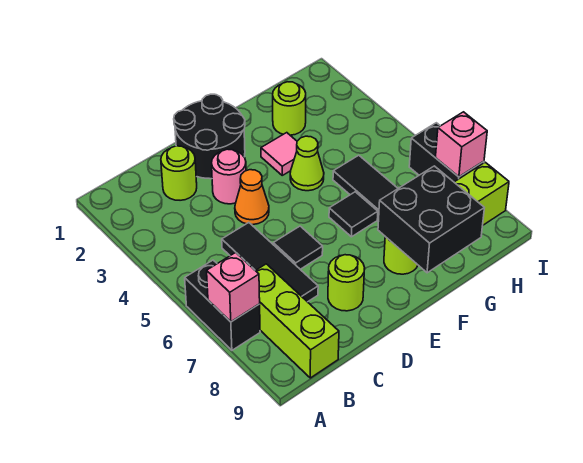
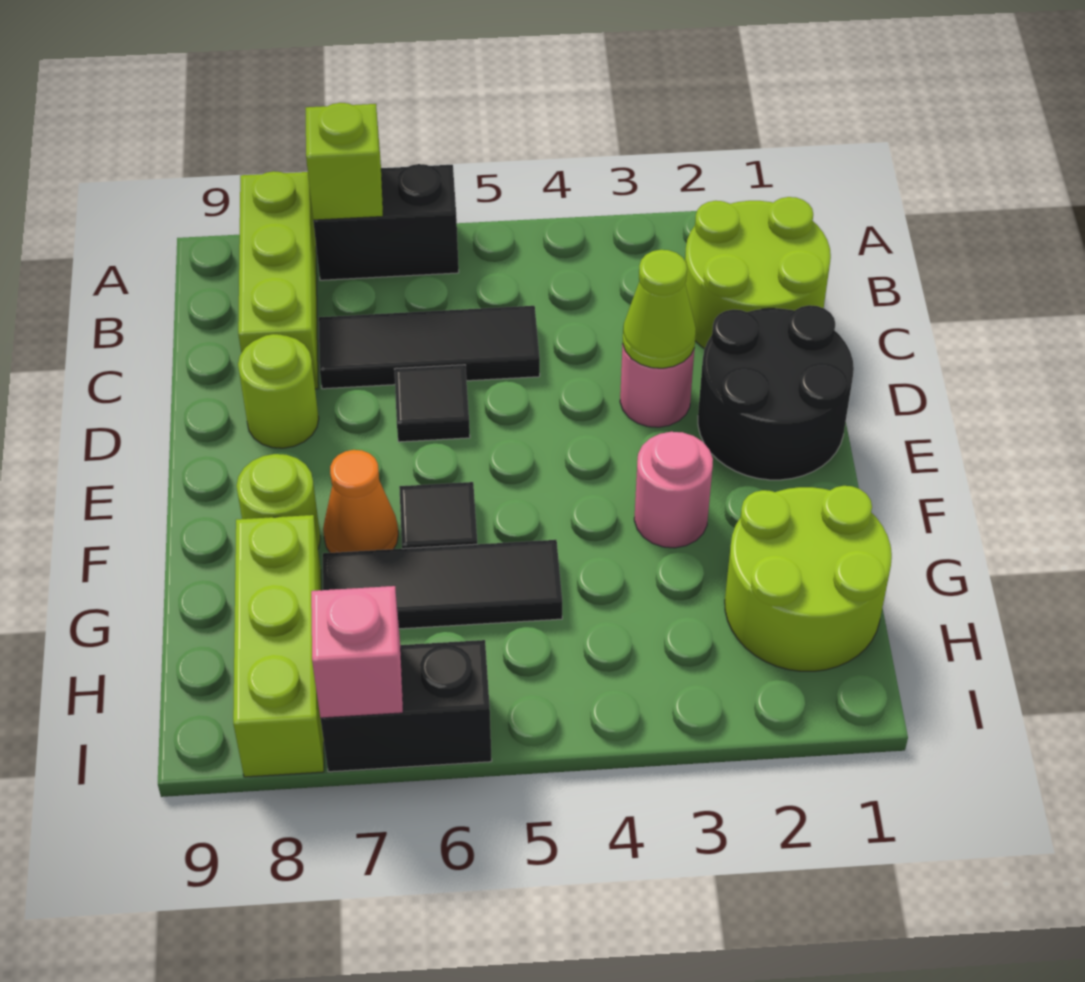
pink 1x1 brick [207,252,260,322] -> lime 1x1 brick [305,103,383,220]
lime 1x3 brick [256,264,339,378] -> lime 1x3 brick turned to [238,171,318,389]
lime 1x1 round brick [161,146,197,200] -> lime 2x2 round brick [685,197,831,349]
orange 1x1 cone [235,170,269,225] -> orange 1x1 cone moved to [323,450,398,553]
pink 1x1 tile [261,133,297,175] -> pink 1x1 round brick [634,432,713,548]
lime 1x1 cone [290,136,324,191] -> lime 1x1 cone moved to [623,250,696,368]
black 2x2 brick [378,166,484,273] -> none
lime 1x1 round brick [273,82,306,135] -> lime 2x2 round brick [725,486,892,671]

